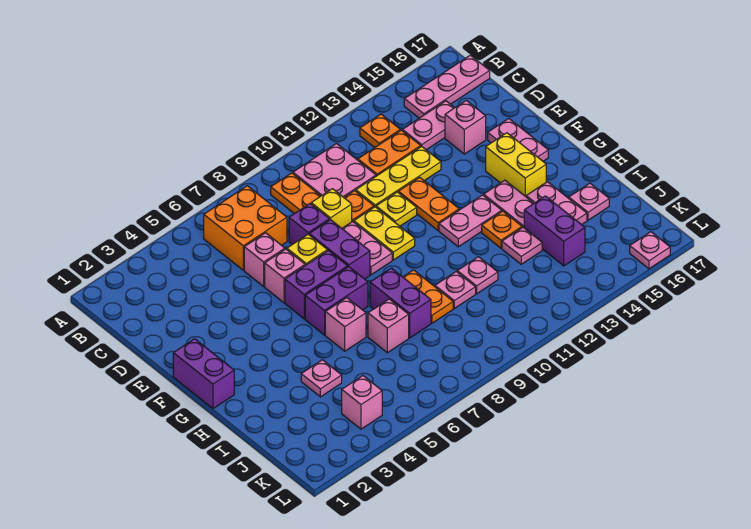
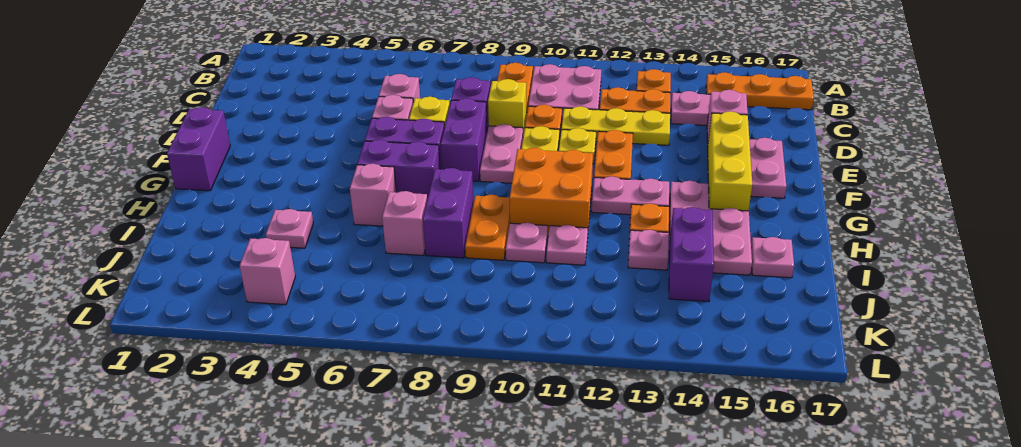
orange 2x2 brick [204,186,287,270] -> orange 2x2 brick moved to [510,148,593,235]
pink 1x3 plate [404,55,490,118] -> orange 1x3 plate [706,72,814,110]
yellow 1x2 brick [486,133,546,197] -> yellow 1x3 brick [708,111,752,211]
pink 1x1 plate [630,232,670,269] -> none

